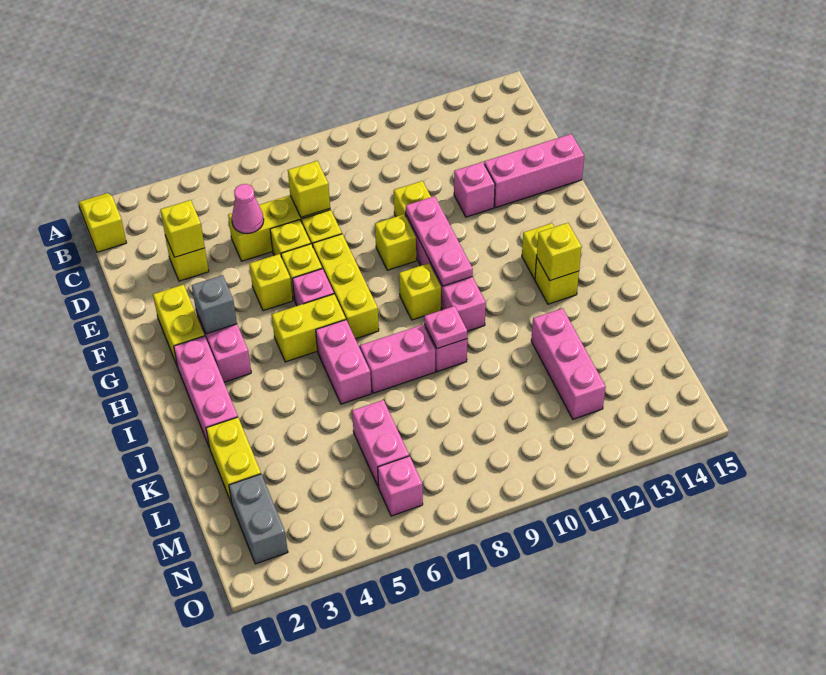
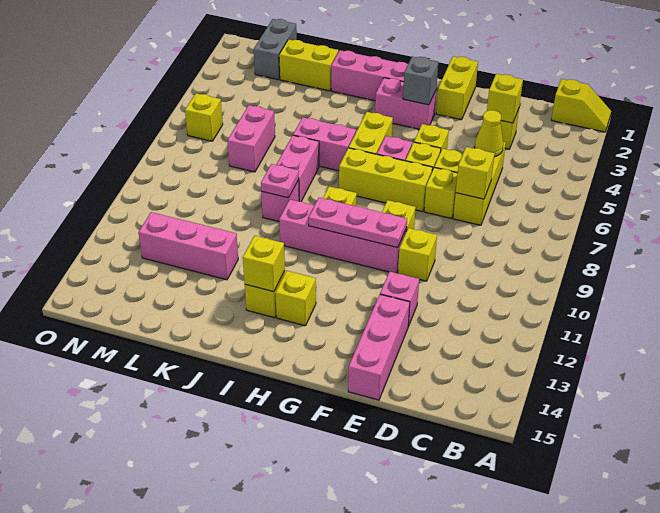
pink 1x1 cone [232,184,264,234] -> yellow 1x1 cone [475,110,503,157]
yellow 1x2 brick [153,285,205,367] -> yellow 1x2 brick turned to [436,56,478,120]
pink 1x2 brick [352,400,409,487] -> pink 1x2 brick turned to [227,105,275,172]
grey 1x2 brick [229,474,288,564] -> grey 1x2 brick turned to [254,19,297,80]
pink 1x1 brick [378,456,423,516] -> yellow 1x1 brick [185,93,223,141]

